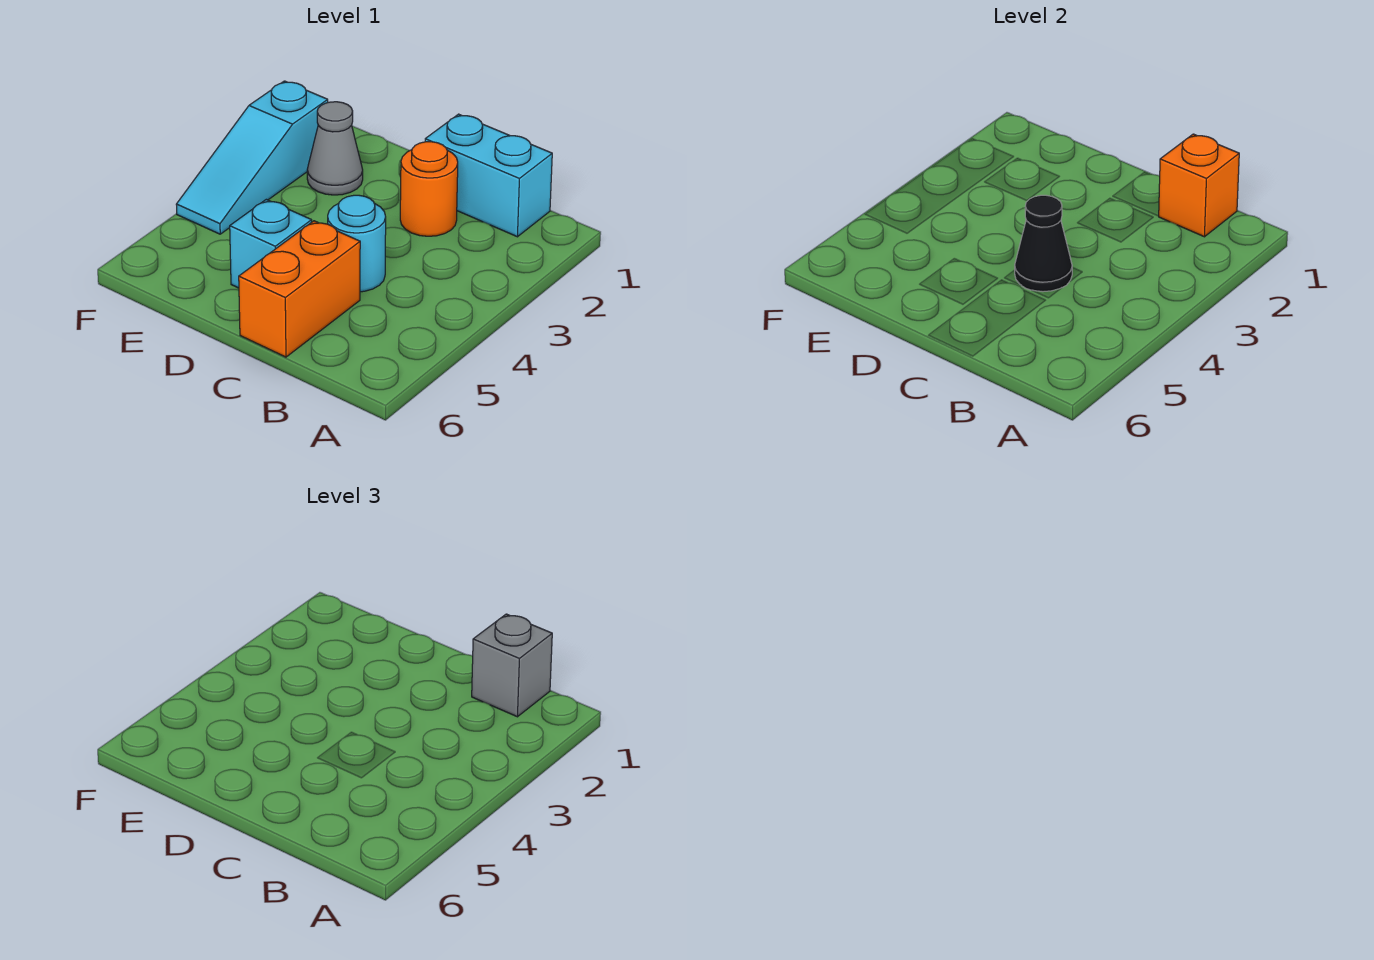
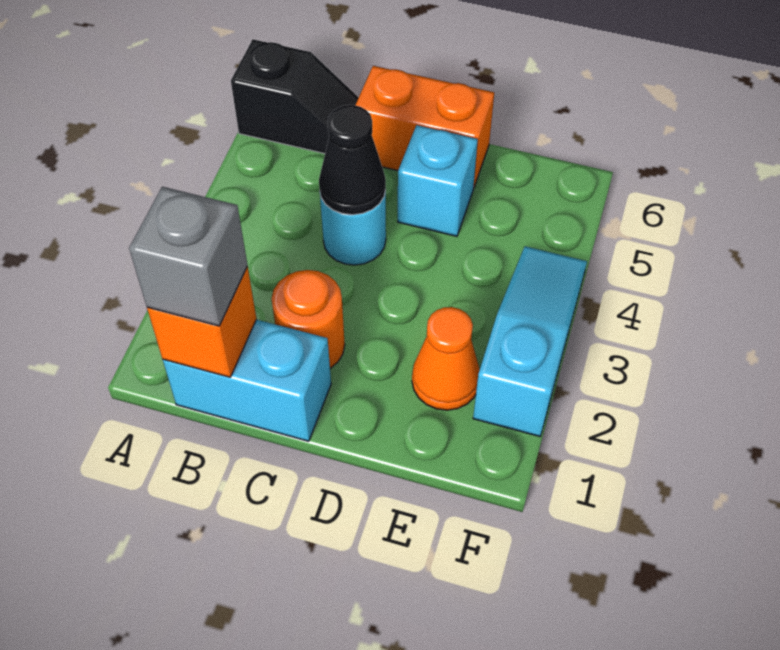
none -> black 1x2 slope [231,39,359,153]
orange 1x2 brick [239,221,360,357] -> orange 1x2 brick turned to [355,66,494,188]
grey 1x1 cone [307,102,363,195] -> orange 1x1 cone [412,307,480,410]

